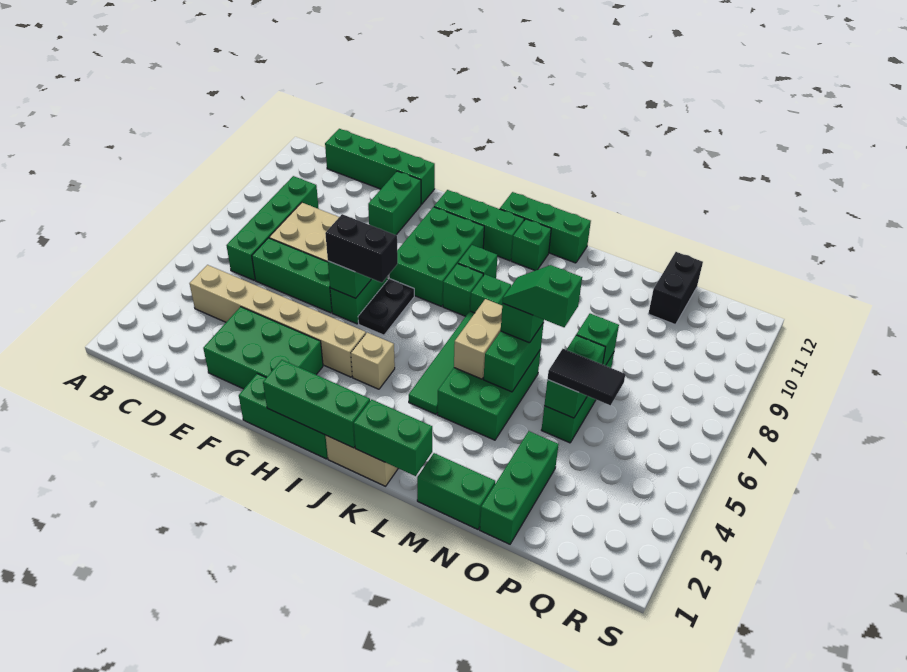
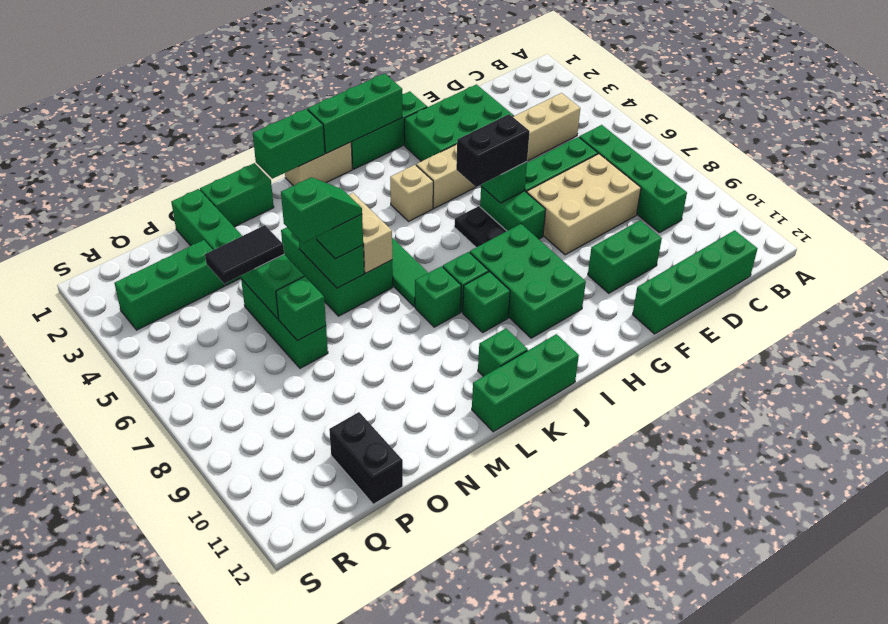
green 1x2 brick [368,171,421,235] -> green 1x2 brick turned to [588,220,662,293]
green 1x3 brick [434,190,524,261] -> green 1x3 brick moved to [114,240,225,330]

